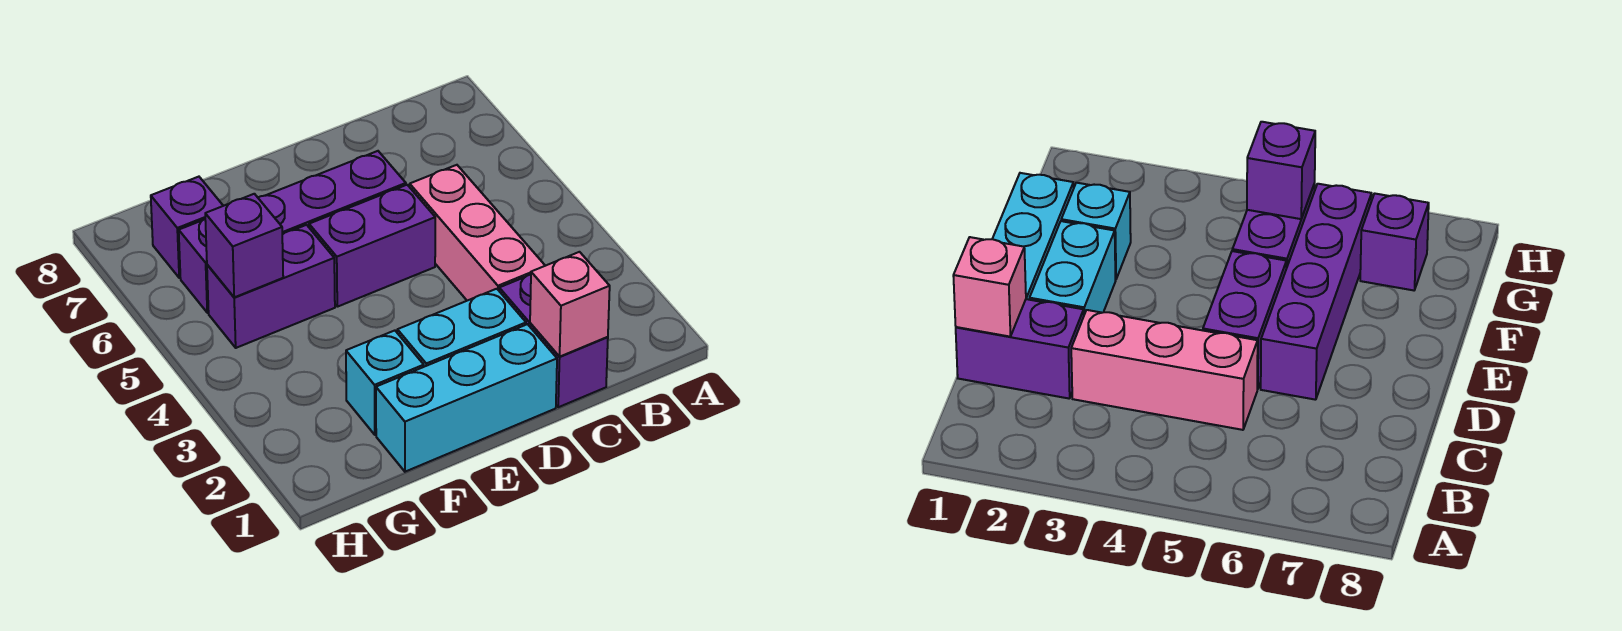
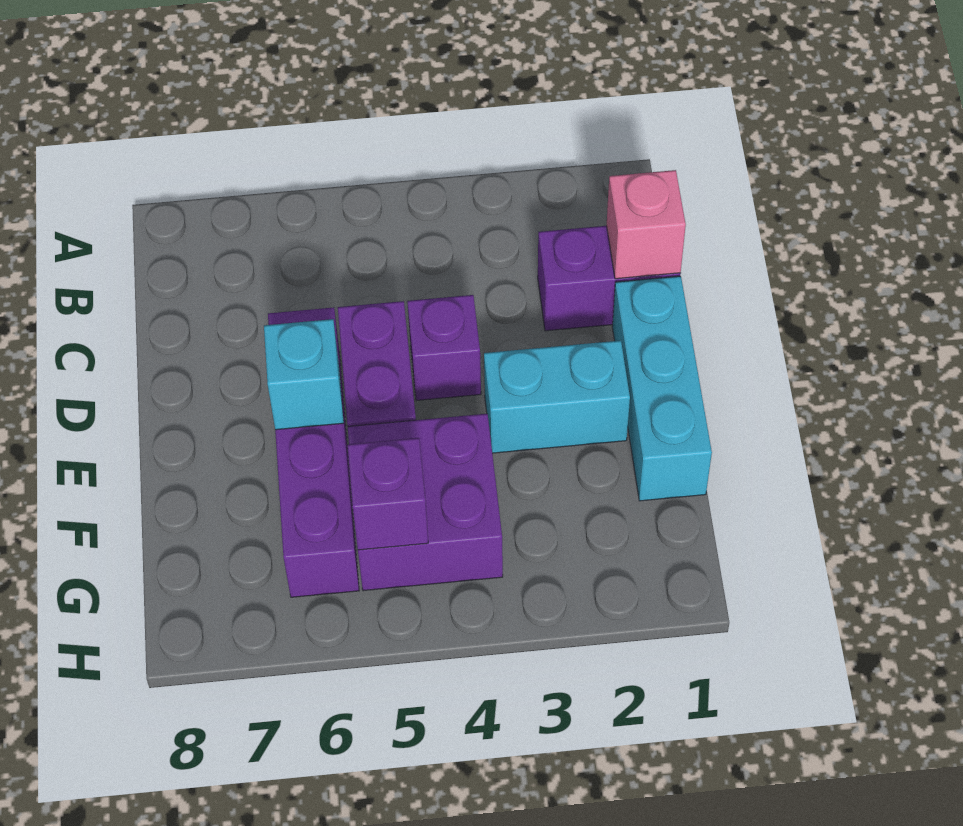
pink 1x3 brick [410,165,545,301] -> none
cyan 1x2 brick [397,289,526,367] -> cyan 1x2 brick turned to [484,340,630,453]
cyan 1x1 brick [346,331,424,435] -> cyan 1x1 brick moved to [264,319,344,430]
purple 1x2 brick [207,225,335,348] -> purple 2x2 brick [348,414,503,591]
purple 1x1 brick [151,177,223,278] -> purple 1x1 brick moved to [407,295,481,401]

